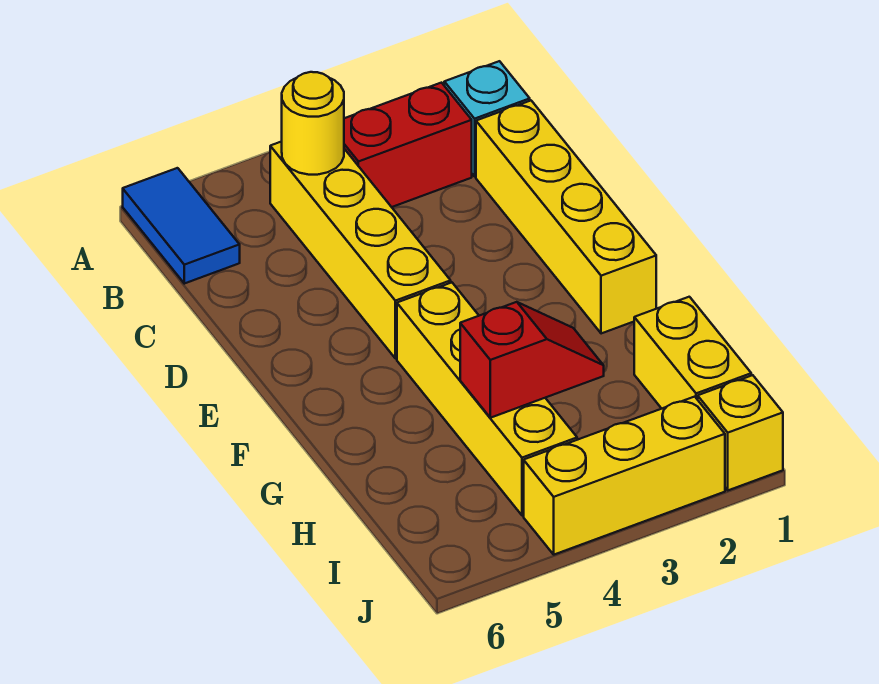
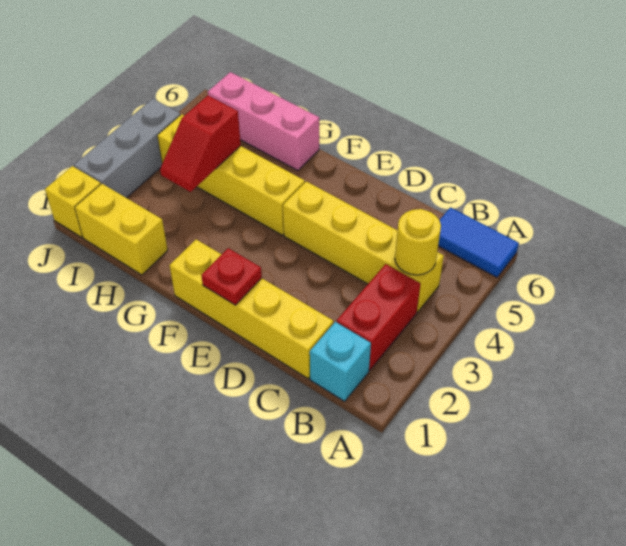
none -> red 1x1 plate [201,248,262,305]
none -> pink 1x3 brick [208,72,319,170]
yellow 1x3 brick [524,397,725,555] -> grey 1x3 brick [74,99,181,198]

